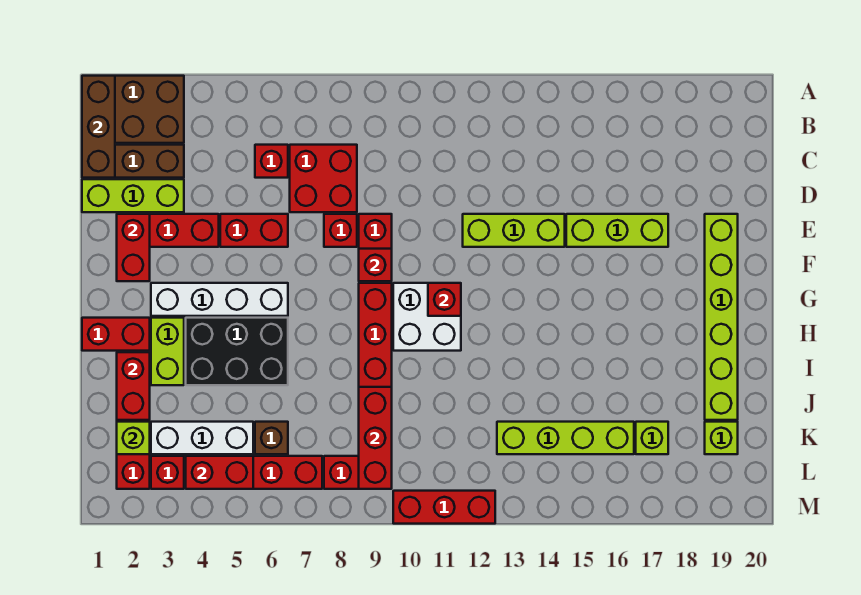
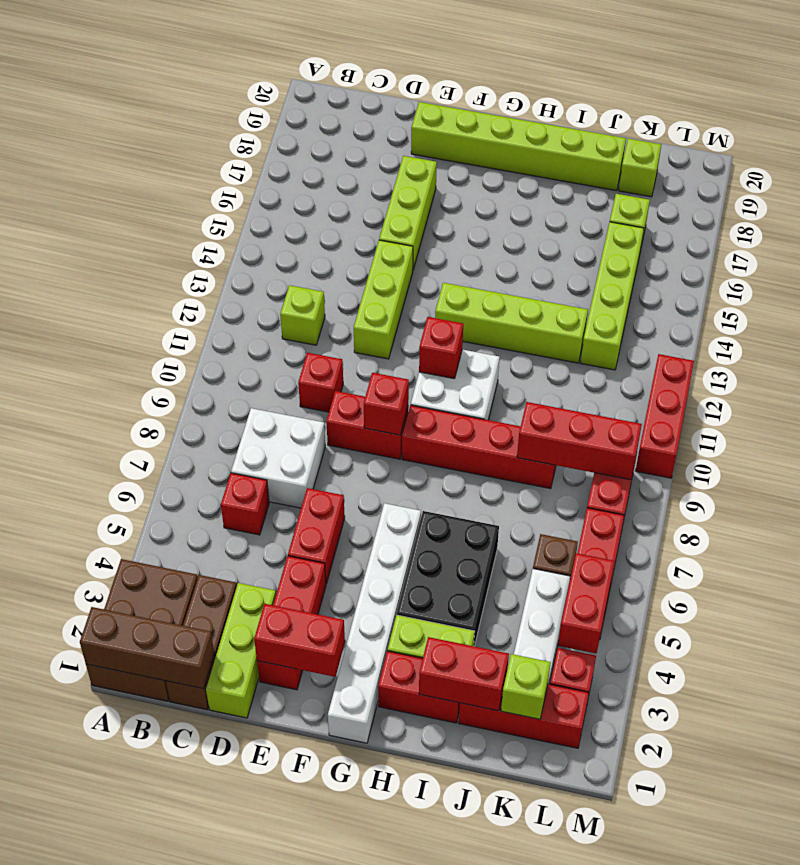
red 2x2 brick [290,145,357,212] -> white 2x2 brick [231,408,325,508]
none -> lime 1x1 brick [280,285,325,345]
red 1x1 brick [324,214,357,247] -> red 1x1 brick moved to [298,353,343,412]
white 1x4 brick [151,283,288,316] -> white 1x6 brick [328,503,421,743]
none -> lime 1x4 brick [435,283,588,363]
red 1x2 brick [82,318,150,351] -> red 1x2 brick turned to [378,651,460,723]

